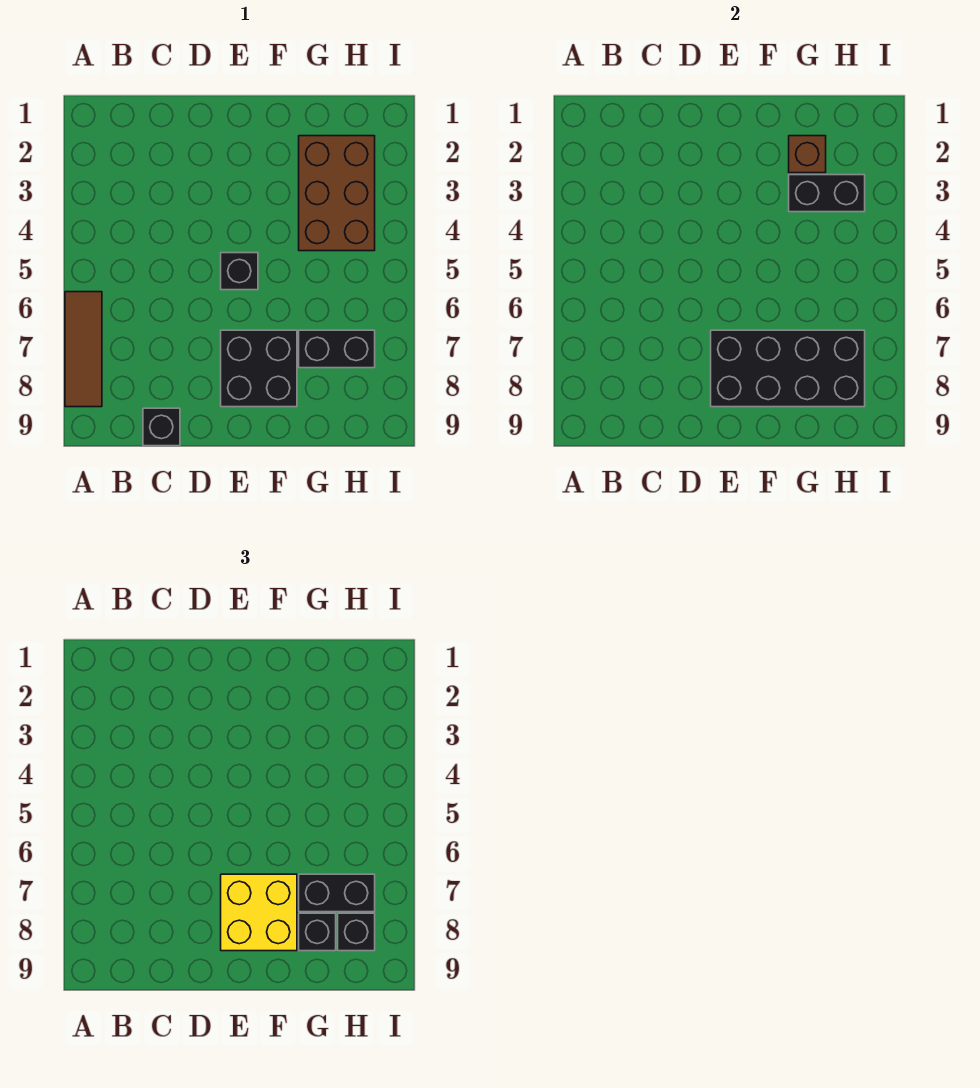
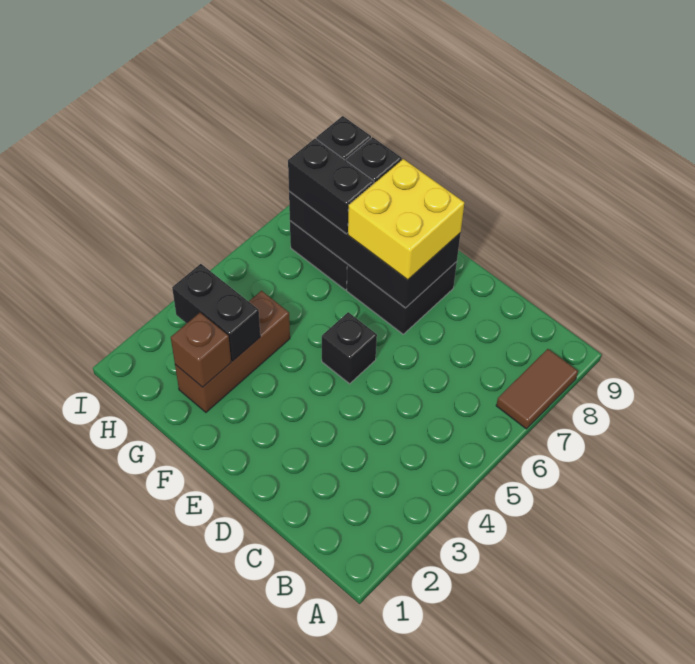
brown 1x3 tile [65,292,102,407] -> brown 1x2 tile [496,349,578,429]
black 1x1 brick [143,408,180,446] -> none
brown 2x3 brick [299,136,375,251] -> brown 1x3 brick [175,291,290,412]

